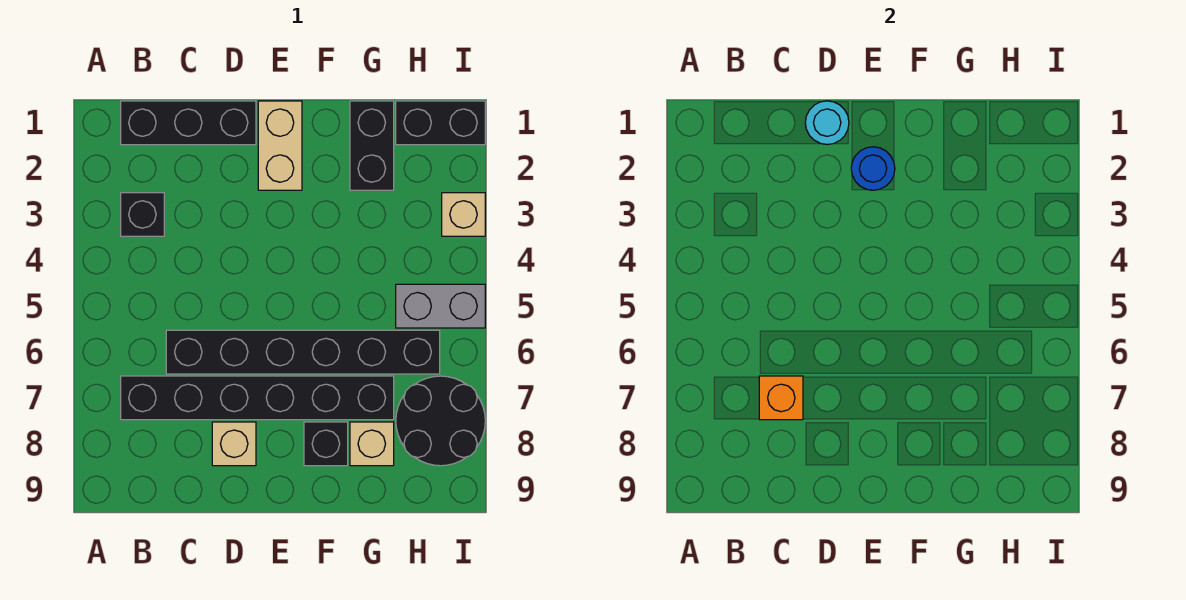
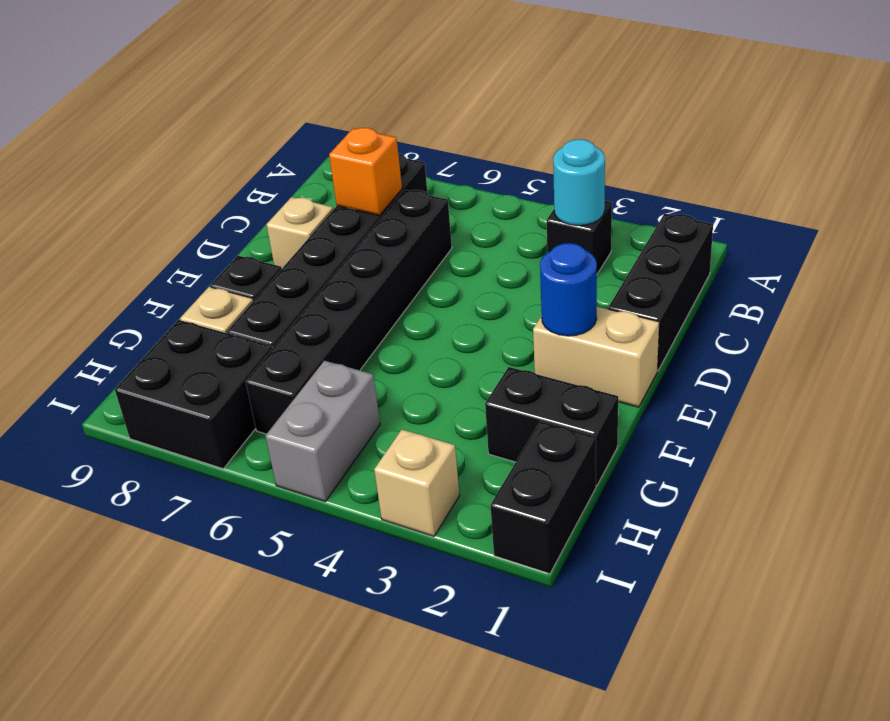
cyan 1x1 round brick [805,101,849,145] -> cyan 1x1 round brick moved to [553,139,605,225]
black 2x2 round brick [396,376,485,466] -> black 2x2 brick [115,320,272,469]

